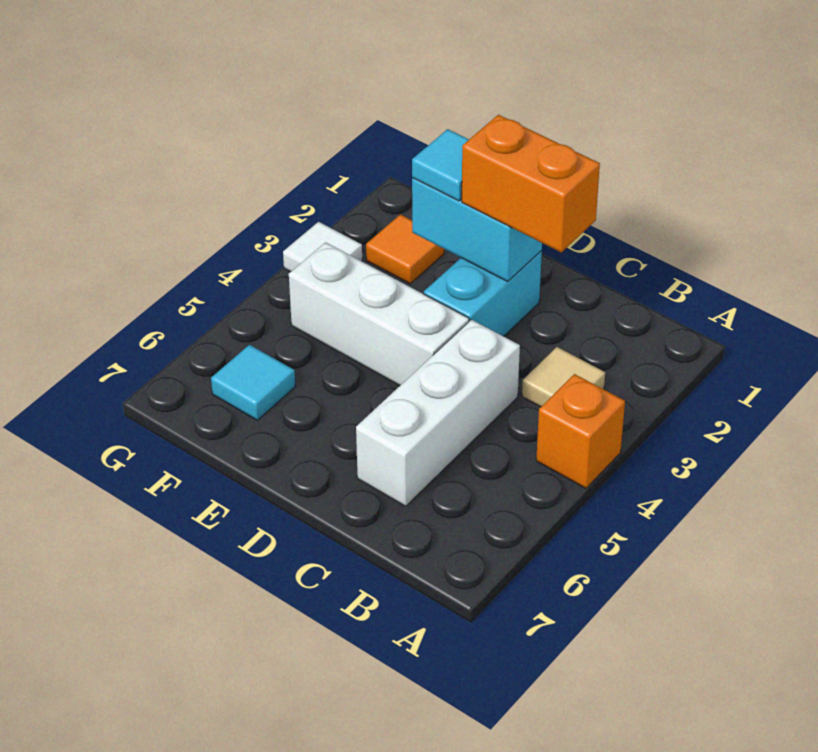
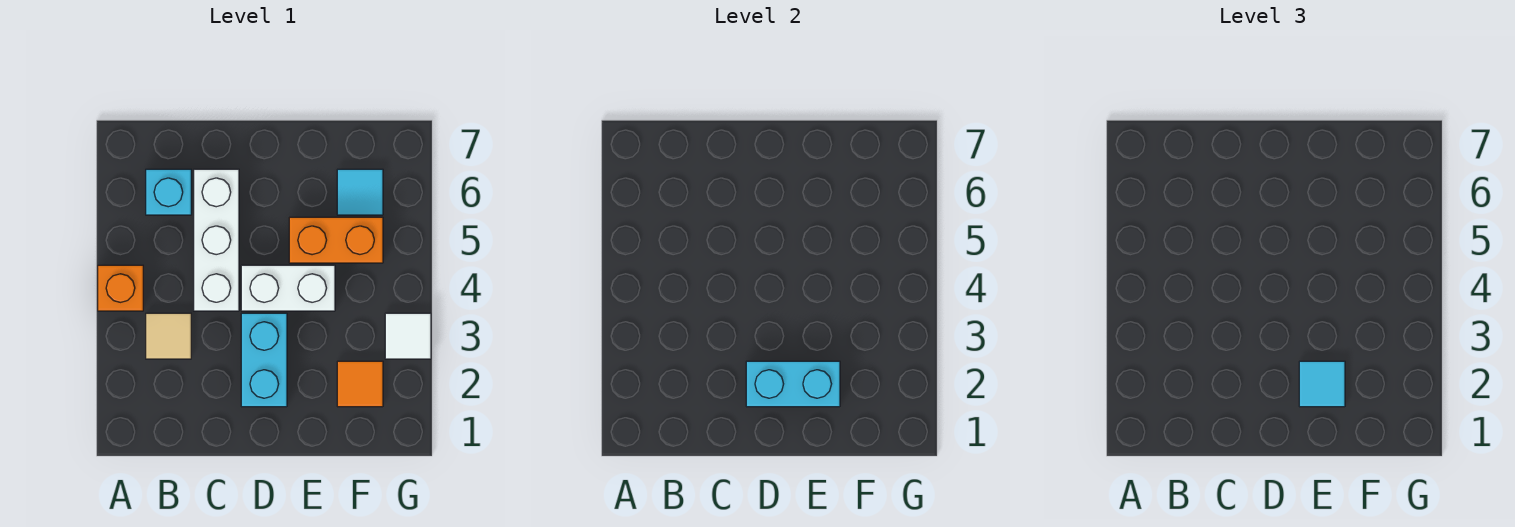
none -> cyan 1x1 brick [146,169,191,215]
orange 1x2 brick [462,115,600,252] -> orange 1x2 brick moved to [289,217,383,263]
white 1x3 brick [289,242,469,385] -> white 1x2 brick [241,265,335,311]

